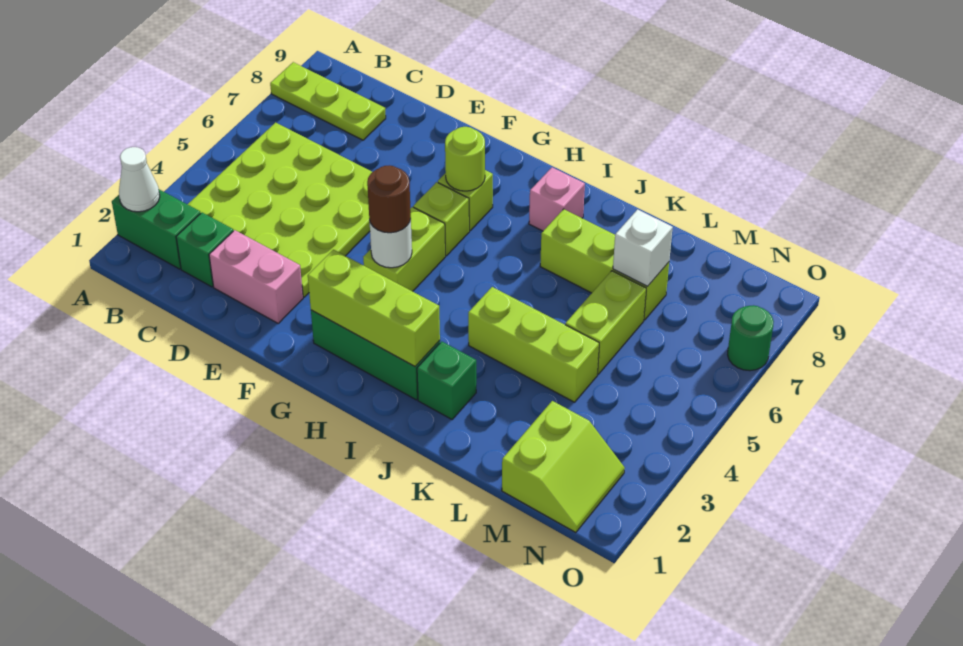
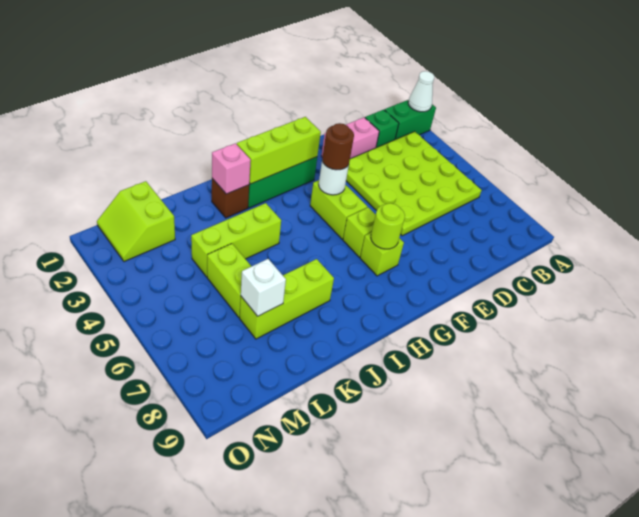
lime 1x3 plate [270,62,386,140] -> none
pink 1x1 brick [529,167,585,231] -> pink 1x1 brick moved to [212,143,251,194]
green 1x1 brick [417,341,476,419] -> brown 1x1 brick [212,179,249,218]
green 1x1 round brick [728,305,774,371] -> none

